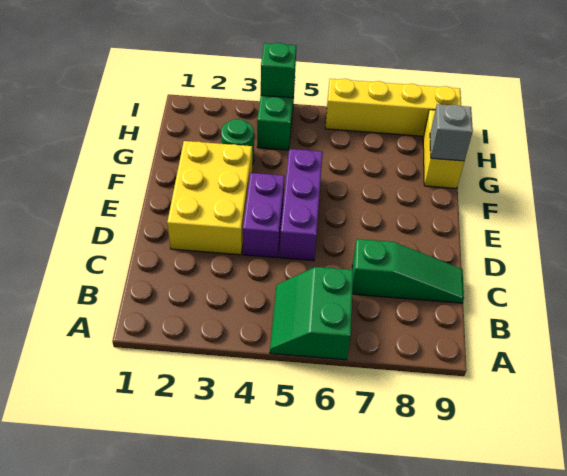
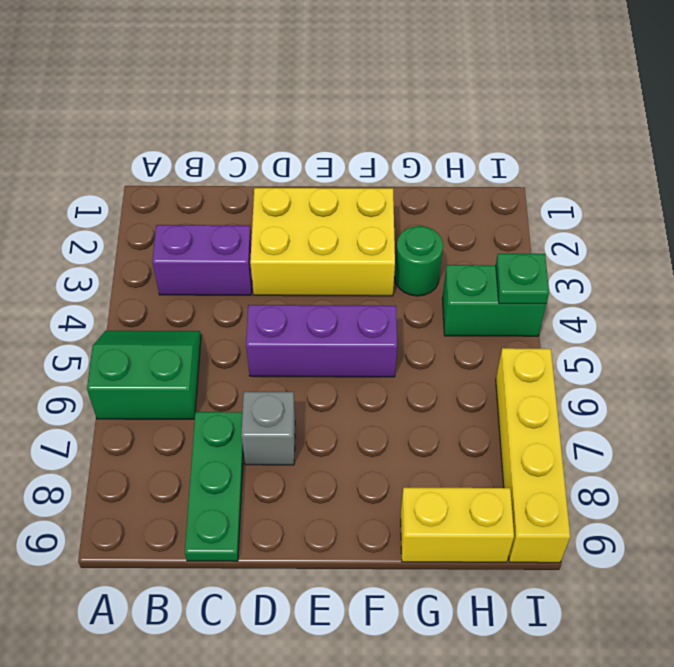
green 1x3 slope [352,239,464,303] -> green 1x3 plate [185,412,243,561]
purple 1x2 brick [243,173,285,258] -> purple 1x2 brick moved to [152,225,252,295]
grey 1x1 brick [430,104,473,161] -> grey 1x1 brick moved to [241,392,295,465]
green 1x1 brick [261,43,296,98] -> green 1x1 plate [496,254,549,304]

